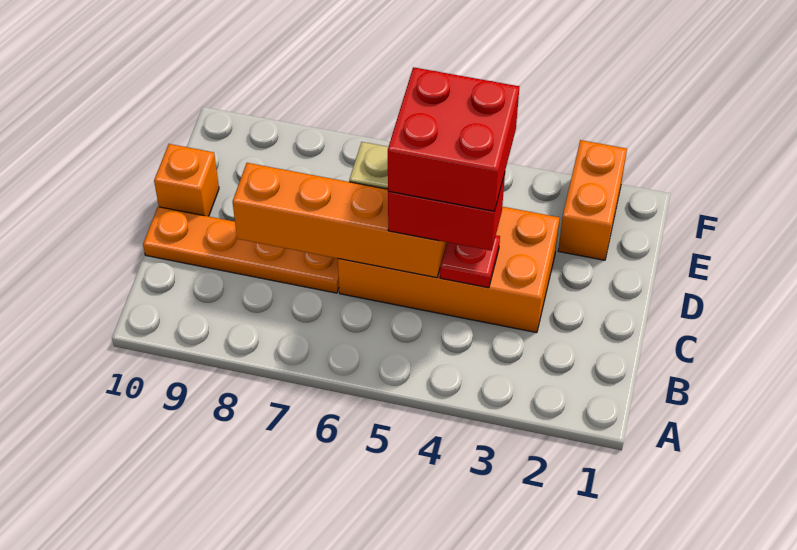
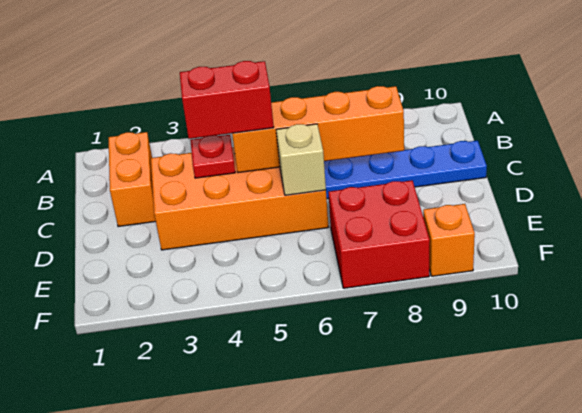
red 2x2 brick [388,67,519,211] -> red 2x2 brick moved to [328,180,430,288]
orange 1x4 plate [143,207,339,293] -> blue 1x4 plate [324,140,487,199]
orange 1x1 brick [154,144,219,216] -> orange 1x1 brick moved to [423,204,475,276]
orange 1x2 brick [558,140,627,260] -> orange 1x2 brick moved to [108,132,156,227]

